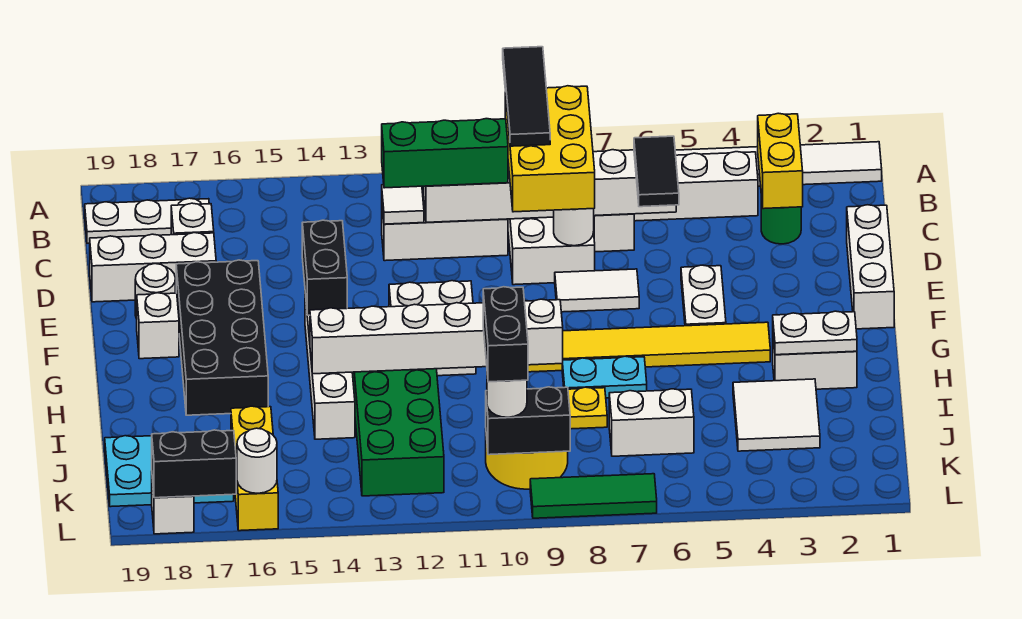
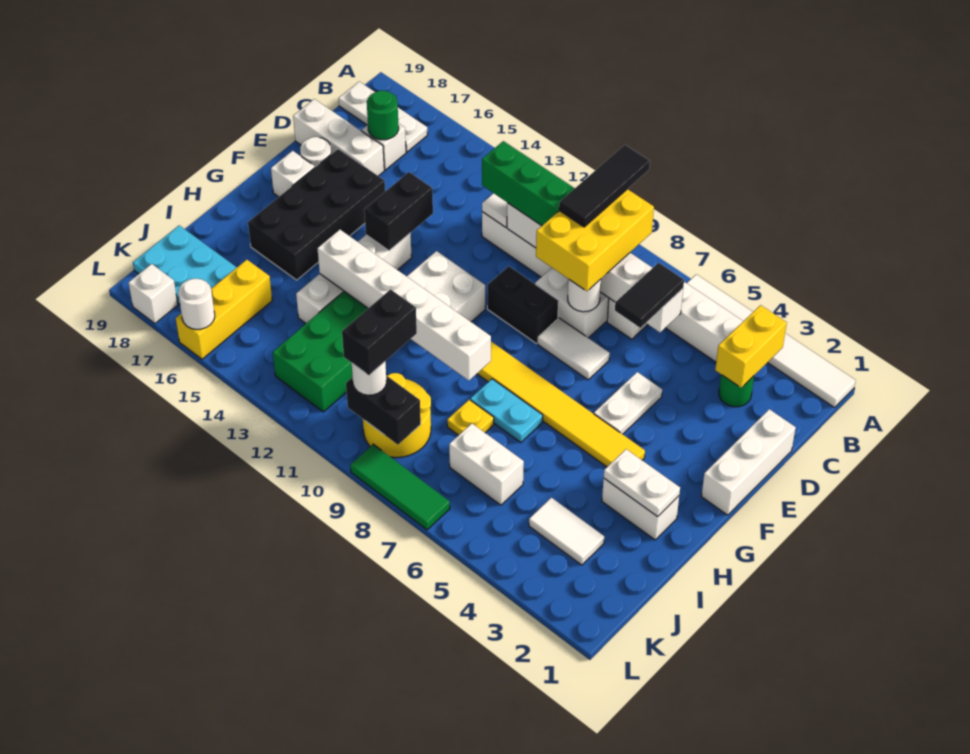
none -> green 1x1 round brick [367,91,399,140]
white 2x2 tile [733,379,820,451] -> white 1x2 tile [529,498,604,565]
black 1x2 brick [152,430,236,498] -> black 1x2 brick moved to [487,266,559,344]

